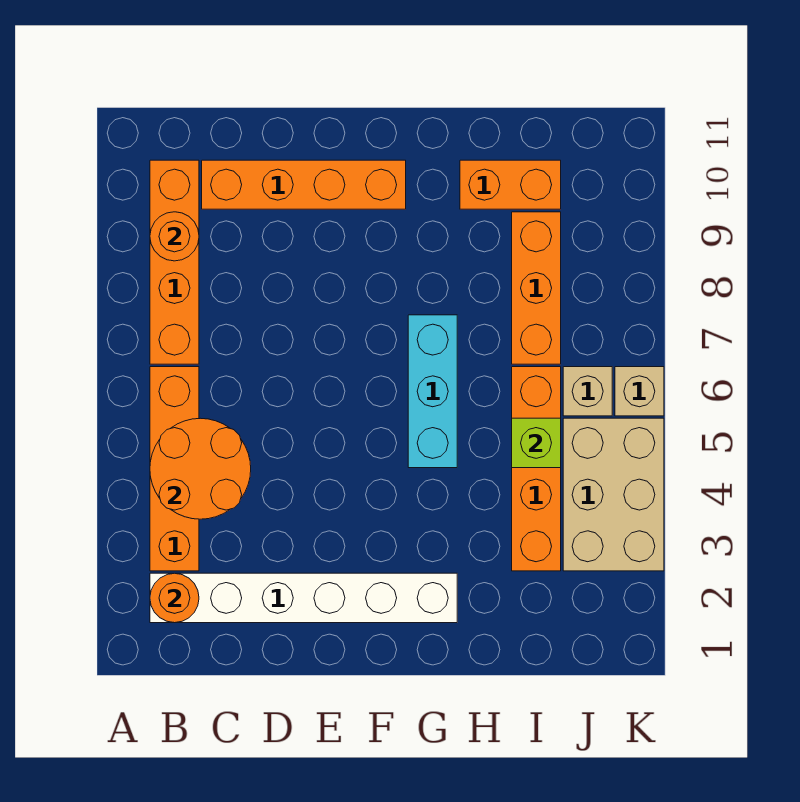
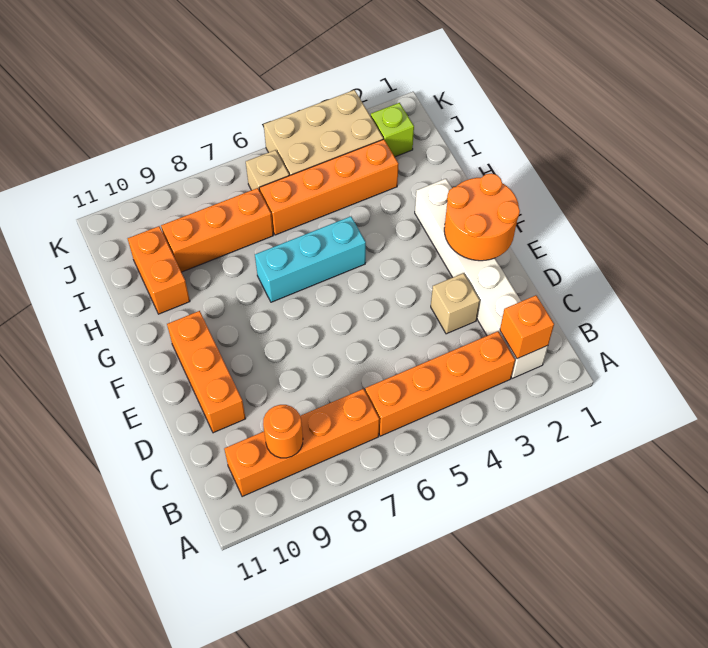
orange 1x1 round brick [150,573,199,623] -> orange 1x1 brick [500,295,554,359]
orange 2x2 round brick [150,418,251,519] -> orange 2x2 round brick moved to [444,173,520,261]
orange 1x4 brick [202,160,406,209] -> orange 1x3 brick [167,311,246,433]
lime 1x1 brick [512,418,561,468] -> lime 1x1 brick moved to [371,103,414,157]
tan 1x1 brick [615,367,664,416] -> tan 1x1 brick moved to [431,273,480,334]

